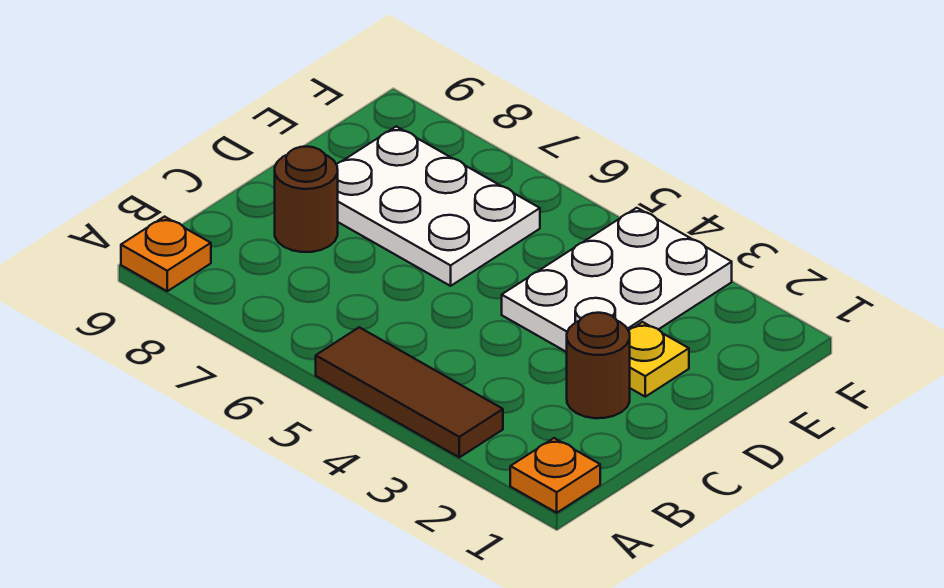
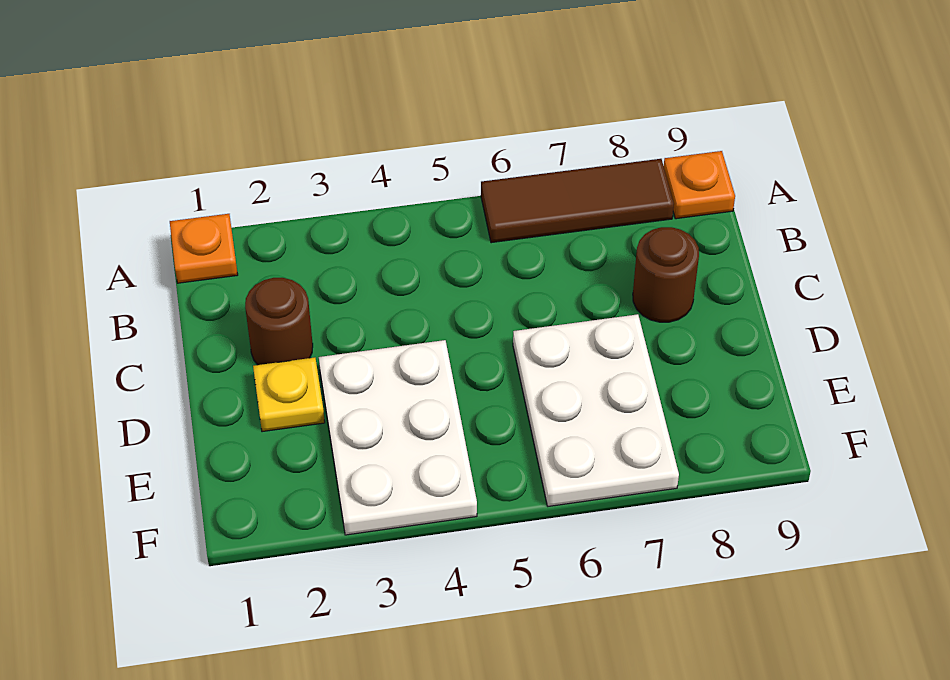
brown 1x3 tile [316,327,503,457] -> brown 1x3 tile moved to [481,159,674,243]
white 2x3 plate [336,126,540,286] -> white 2x3 plate turned to [513,314,679,506]

